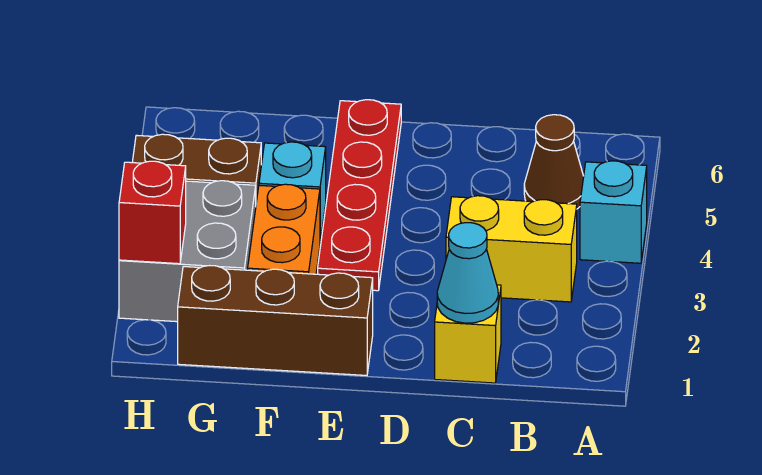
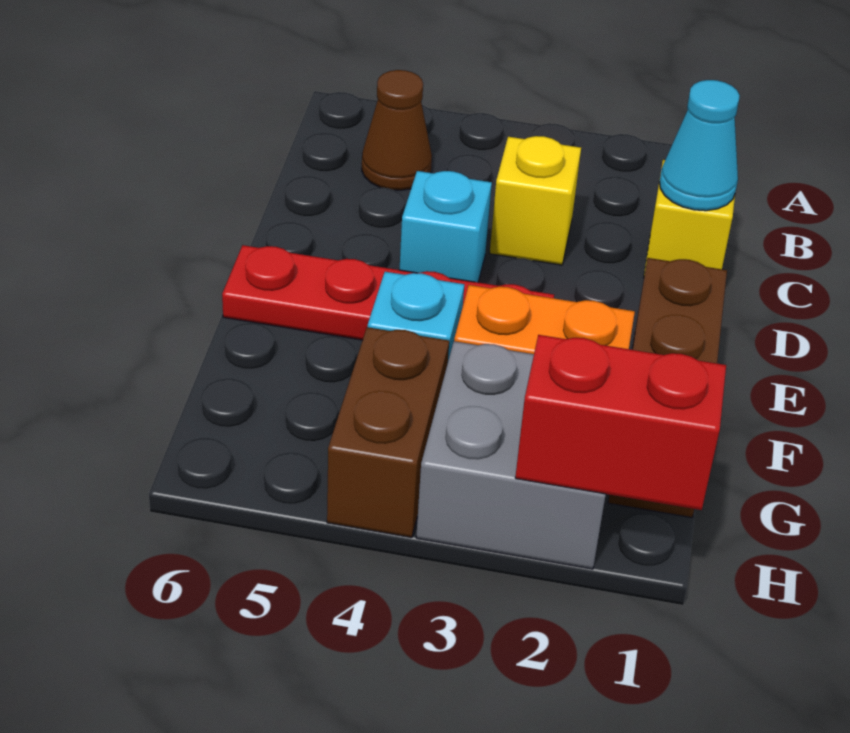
cyan 1x1 brick [580,161,647,263] -> cyan 1x1 brick moved to [400,171,492,282]
yellow 1x2 brick [446,196,577,302] -> yellow 1x1 brick [490,136,581,265]
red 1x1 brick [119,161,186,264] -> red 1x2 brick [515,335,726,510]

